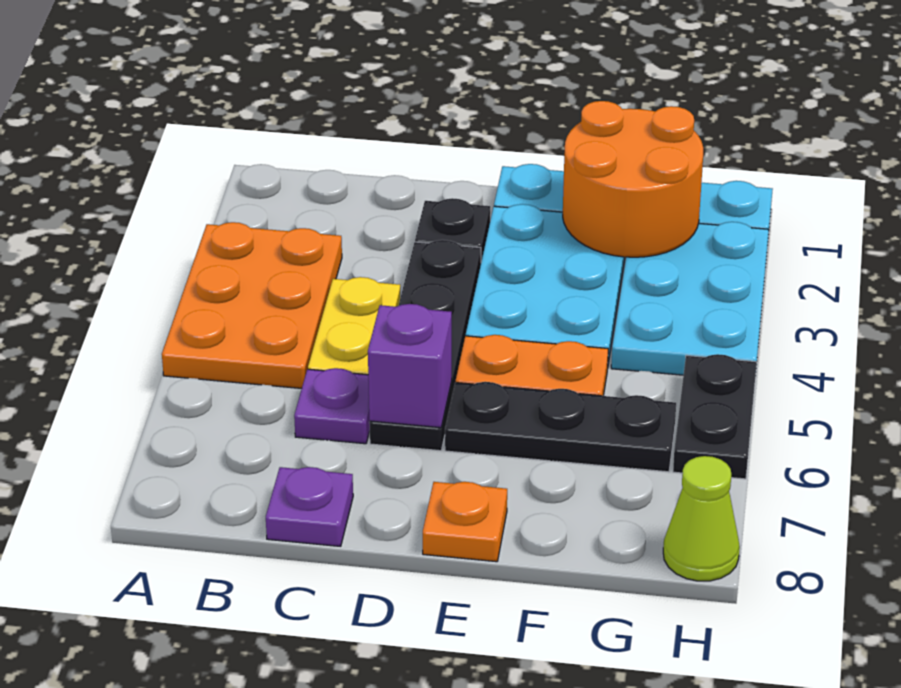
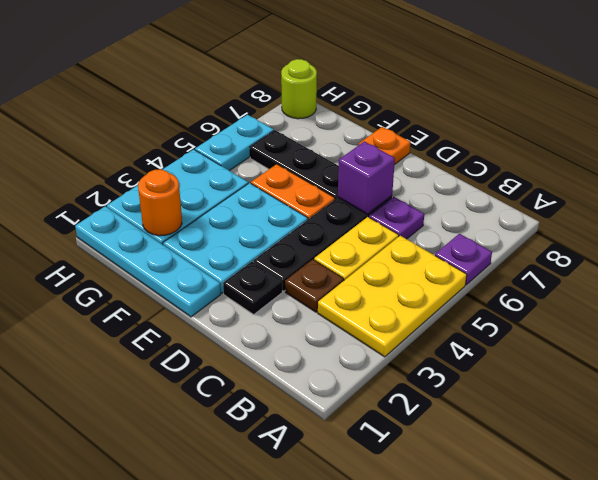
orange 2x3 plate [162,222,342,388] -> yellow 2x3 plate [318,236,467,357]
none -> brown 1x1 plate [285,259,344,312]
purple 1x1 plate [266,467,353,546] -> purple 1x1 plate moved to [435,234,492,285]
orange 2x2 round brick [563,101,703,257] -> orange 1x1 round brick [138,169,182,236]
black 1x2 plate [673,354,757,479] -> cyan 1x2 plate [195,115,274,171]
lime 1x1 cone [663,456,740,581] -> lime 1x1 round brick [281,59,317,119]

